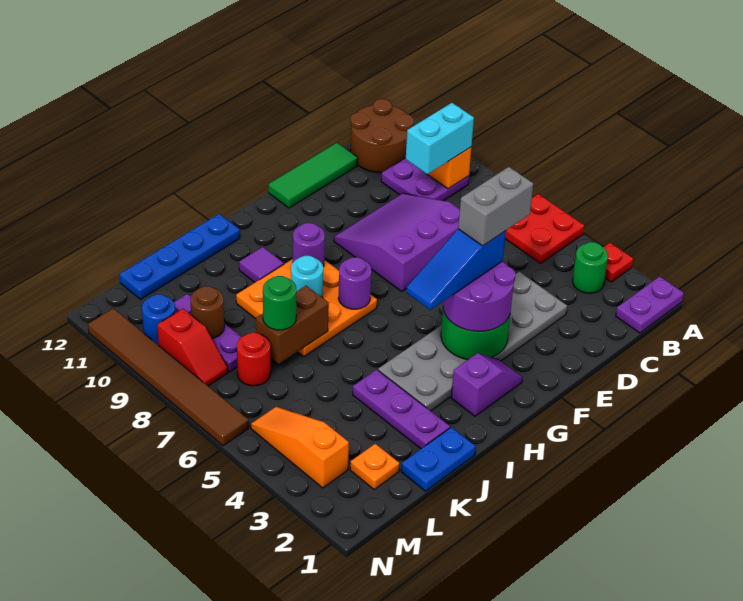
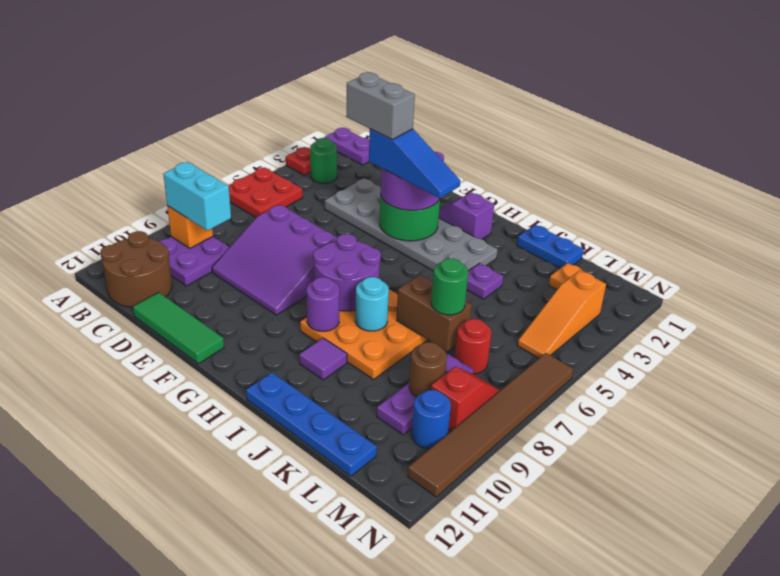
purple 1x1 round brick [338,257,371,309] -> purple 2x2 round brick [313,234,381,311]
purple 1x3 plate [353,370,450,449] -> purple 1x1 plate [467,263,503,299]

